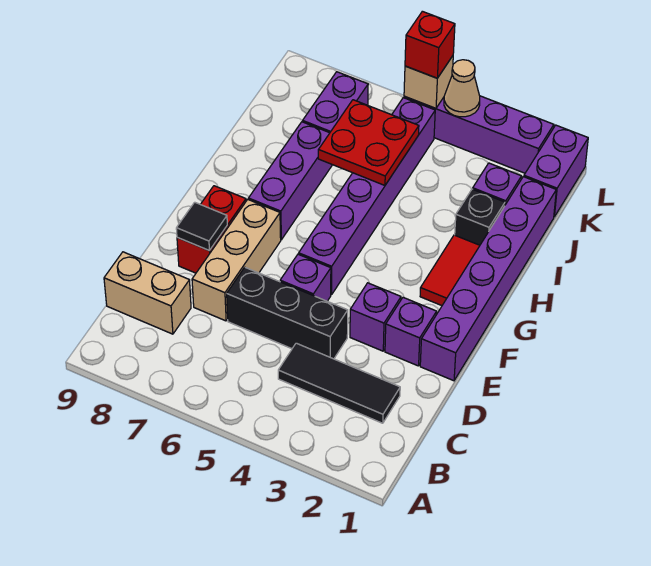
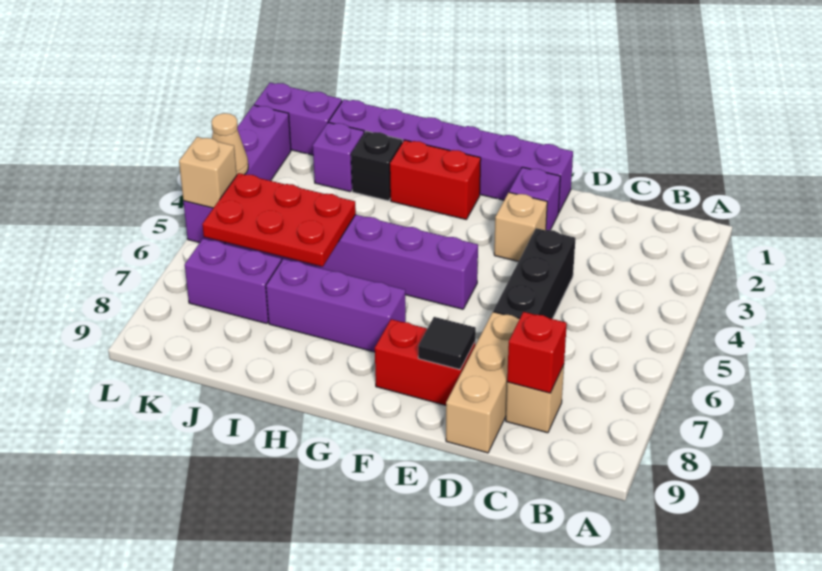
black 1x3 tile [278,343,400,423] -> none
tan 1x2 brick [104,252,191,334] -> tan 1x1 brick [506,365,564,433]
tan 1x3 brick [192,200,281,321] -> tan 1x3 brick turned to [446,312,520,453]
purple 1x1 brick [350,283,401,351] -> tan 1x1 brick [494,192,547,261]
purple 1x1 brick [280,254,331,301] -> none
red 1x2 tile [420,235,480,306] -> red 1x2 brick [390,140,481,219]
red 2x2 plate [318,100,419,185] -> red 2x3 plate [202,173,356,267]
red 1x1 brick [405,11,455,78] -> red 1x1 brick moved to [507,312,567,393]

